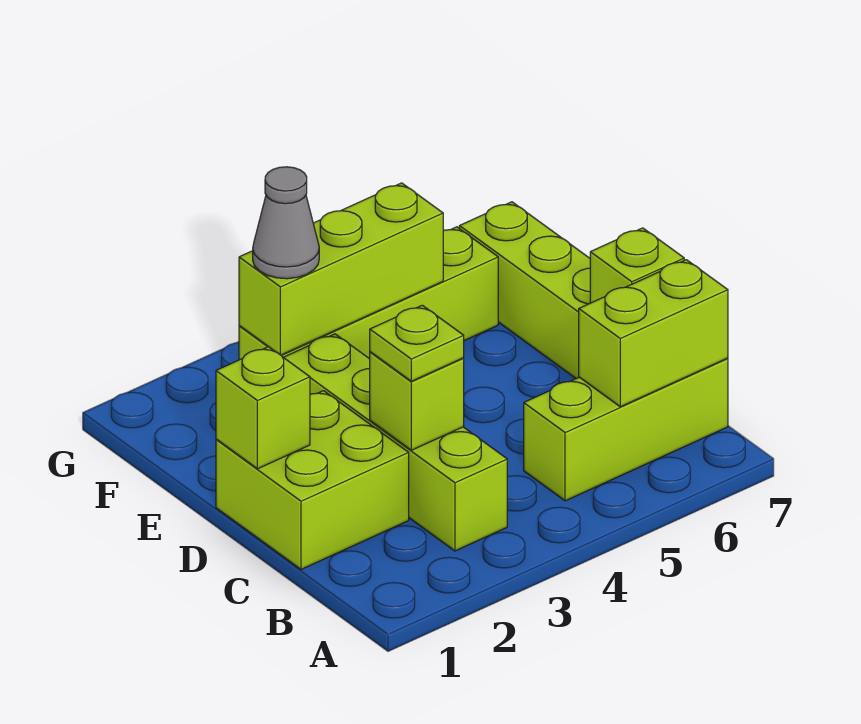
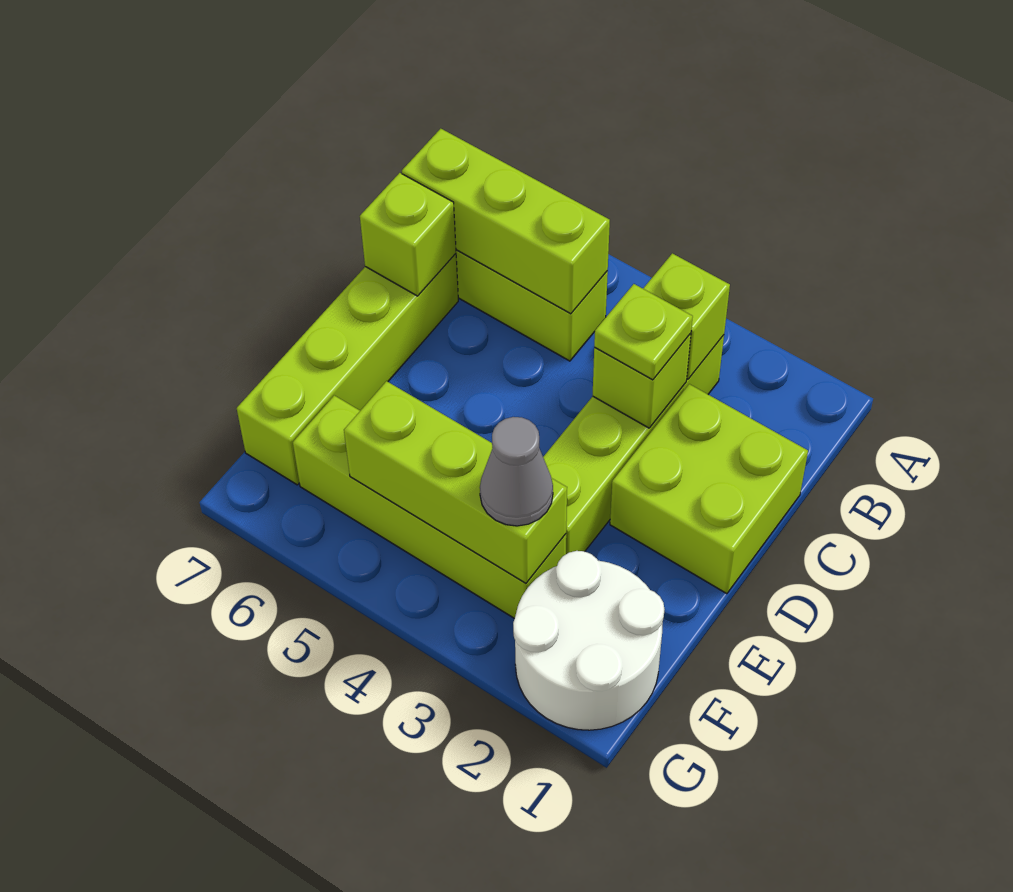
lime 1x2 brick [579,260,728,407] -> lime 1x3 brick [402,129,610,314]
lime 1x1 brick [216,347,310,469] -> lime 1x1 brick moved to [643,253,730,379]
none -> white 2x2 round brick [513,551,665,730]

